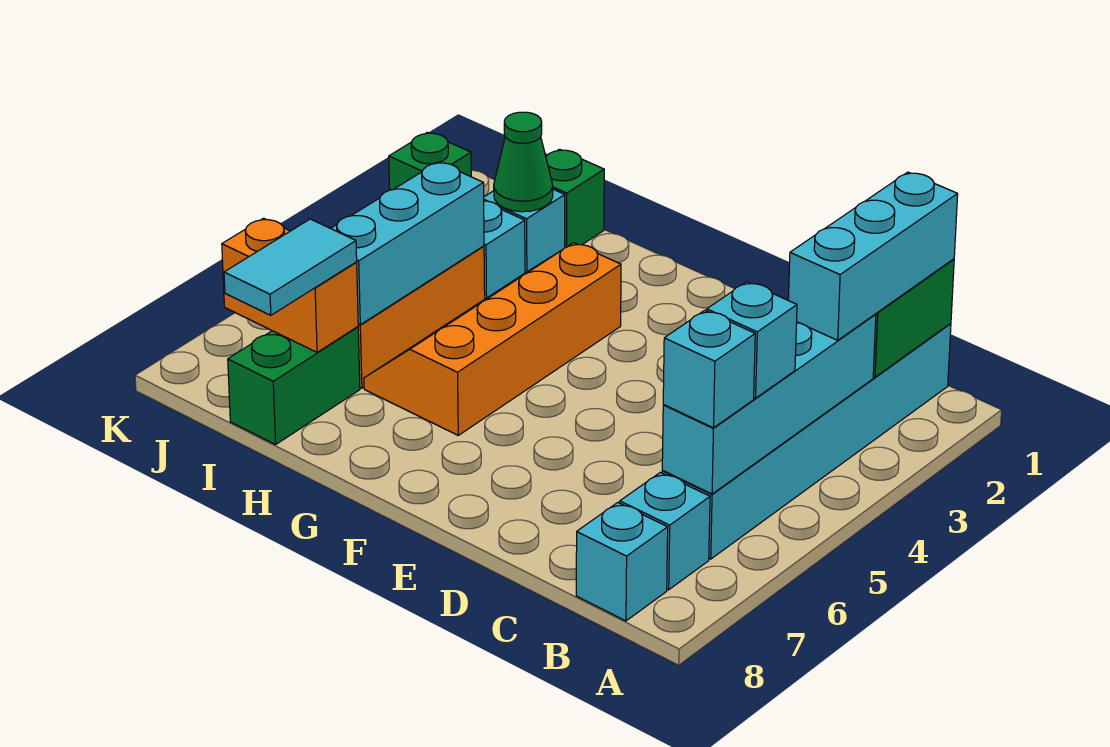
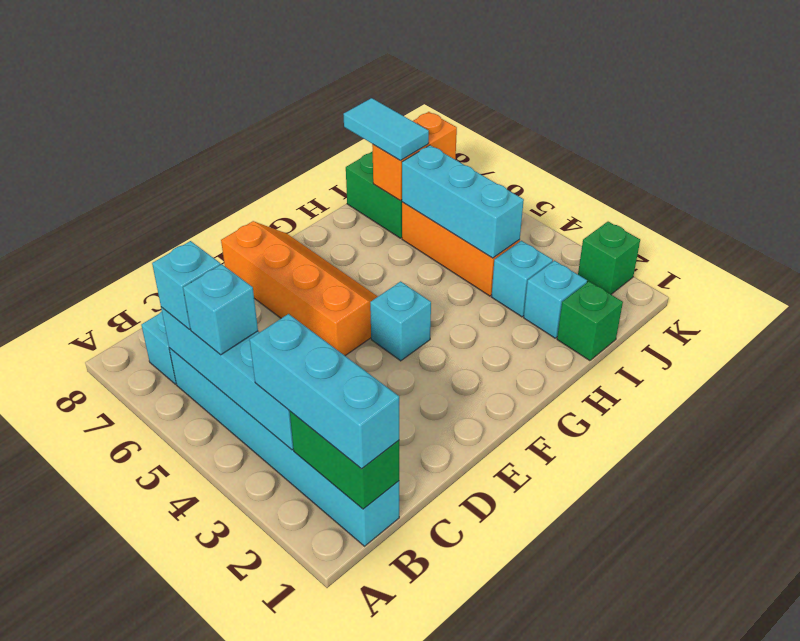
cyan 1x1 brick [576,503,668,621] -> cyan 1x1 brick moved to [370,281,431,361]
orange 2x4 slope [364,243,621,435] -> orange 2x4 slope moved to [221,221,378,356]
green 1x1 cone [494,112,553,212] -> none

